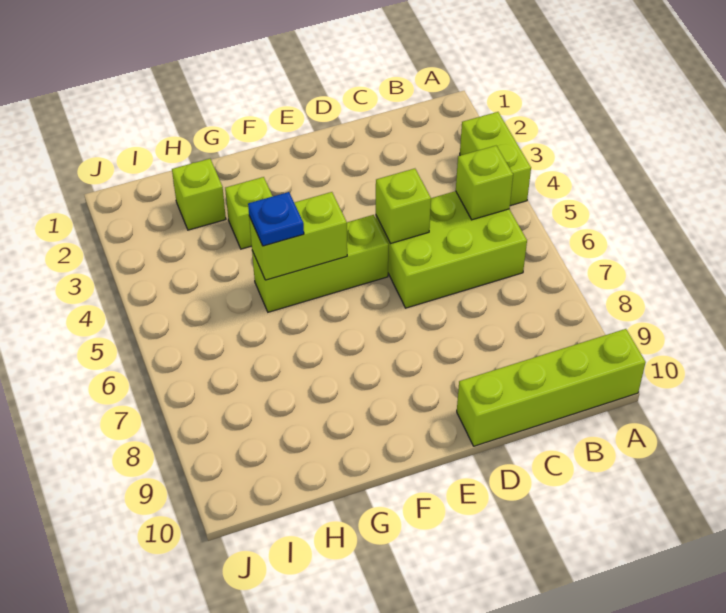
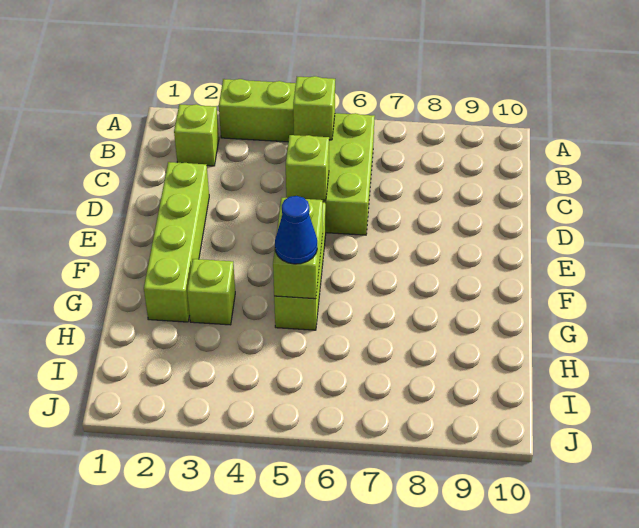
lime 1x4 brick [457,329,646,446] -> lime 1x4 brick moved to [144,162,209,322]
blue 1x1 plate [248,192,304,246] -> blue 1x1 cone [275,196,317,264]
lime 1x1 brick [172,159,226,230] -> lime 1x1 brick moved to [174,104,219,166]

